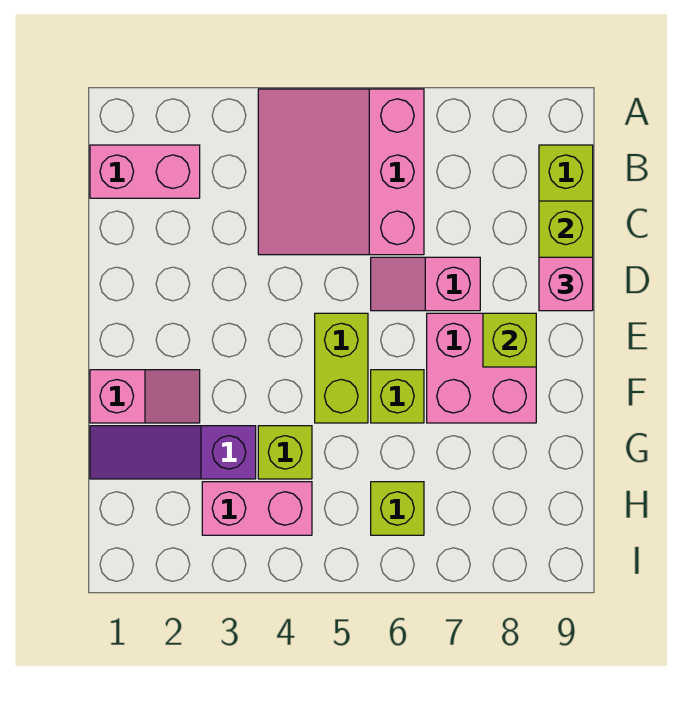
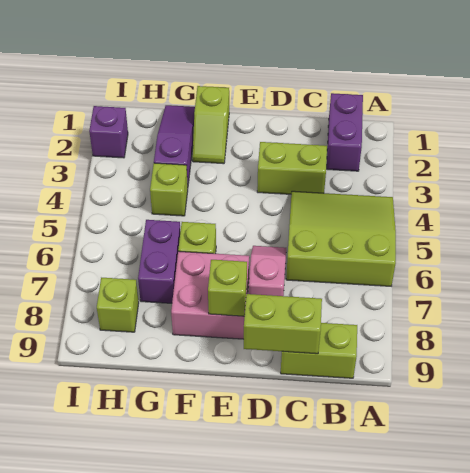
pink 3x3 slope [258,89,424,255] -> lime 3x3 slope [286,191,396,286]
pink 1x2 brick [90,145,200,198] -> purple 1x2 brick [327,93,363,171]
pink 1x1 brick [539,257,593,311] -> none
lime 1x2 brick [315,313,368,423] -> lime 1x2 brick moved to [257,142,327,194]
pink 1x2 slope [90,370,200,423] -> lime 1x2 slope [192,86,229,164]
none -> purple 1x2 brick [138,220,181,303]
pink 1x2 brick [202,482,312,535] -> none
lime 1x1 brick [371,482,424,535] -> lime 1x1 brick moved to [97,278,139,332]
none -> purple 1x1 brick [89,106,128,158]

